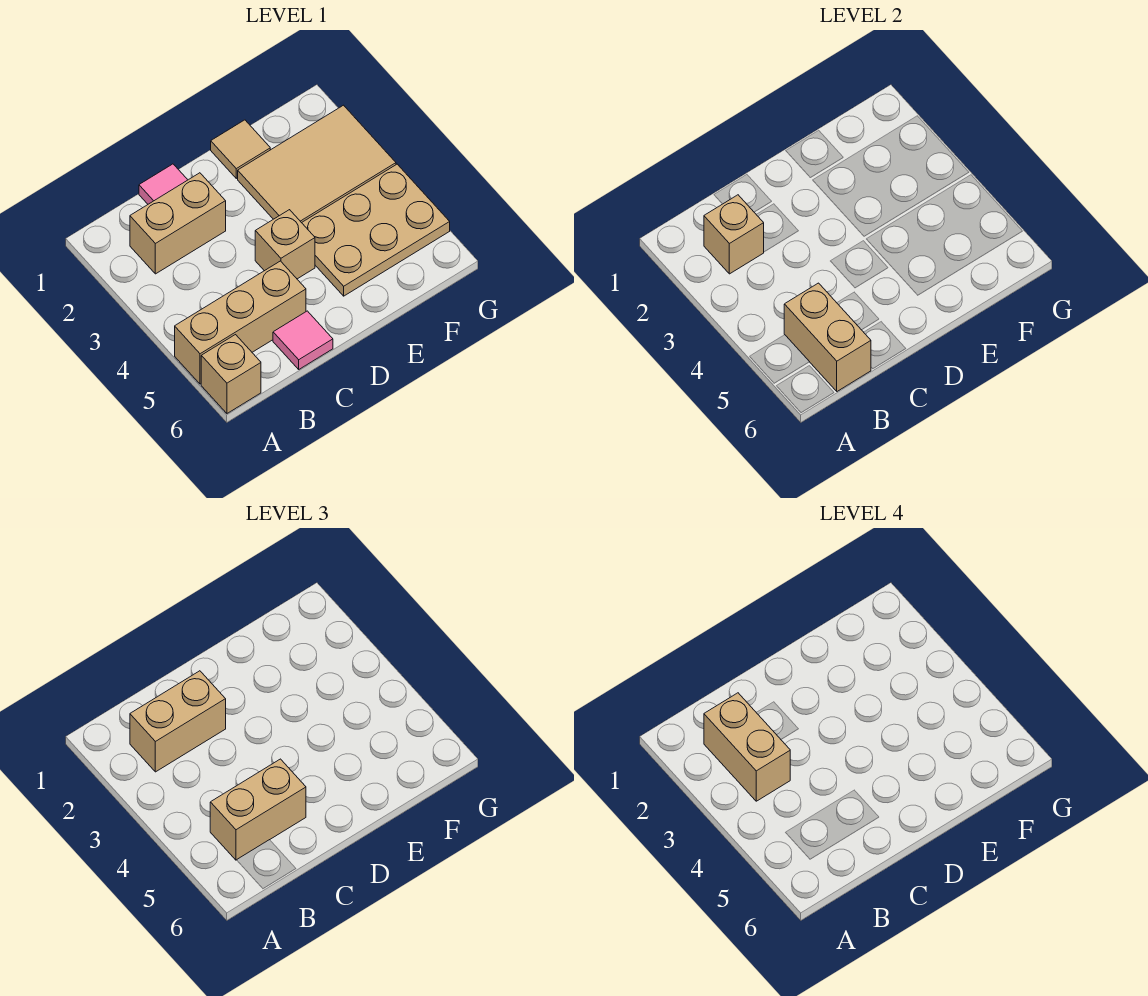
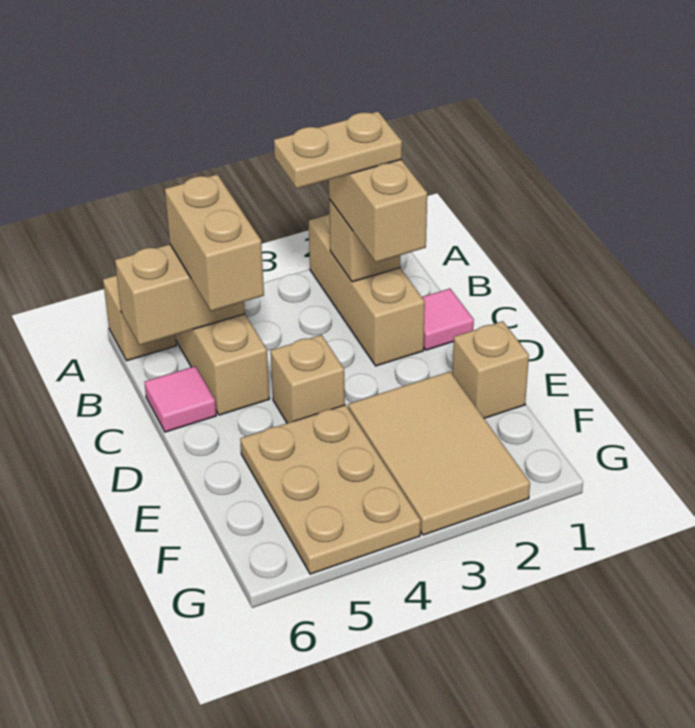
tan 1x2 brick [130,173,226,274] -> tan 1x3 brick [309,213,425,366]
tan 1x2 brick [704,693,790,801] -> tan 1x2 plate [274,112,402,189]
tan 1x1 tile [211,120,270,178] -> tan 1x1 brick [452,321,529,418]

